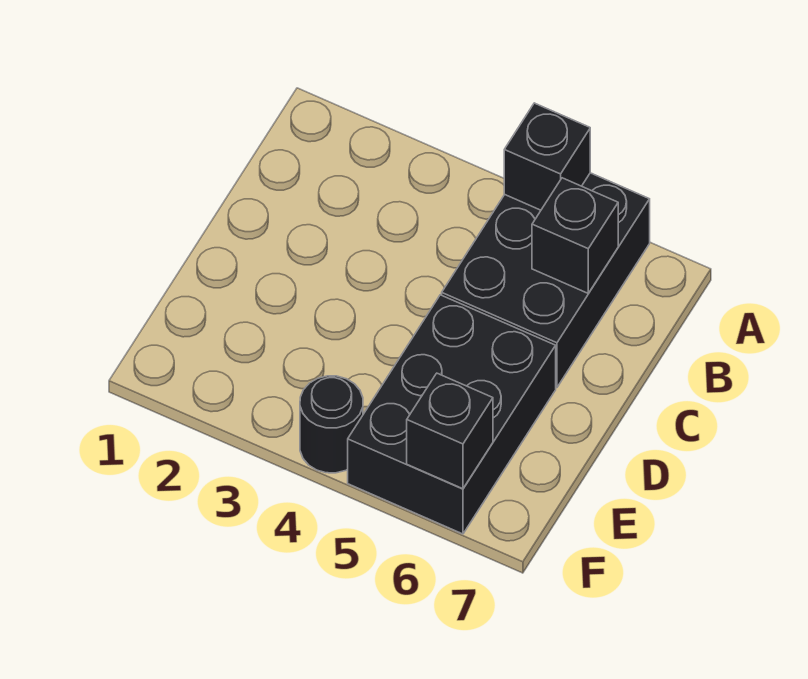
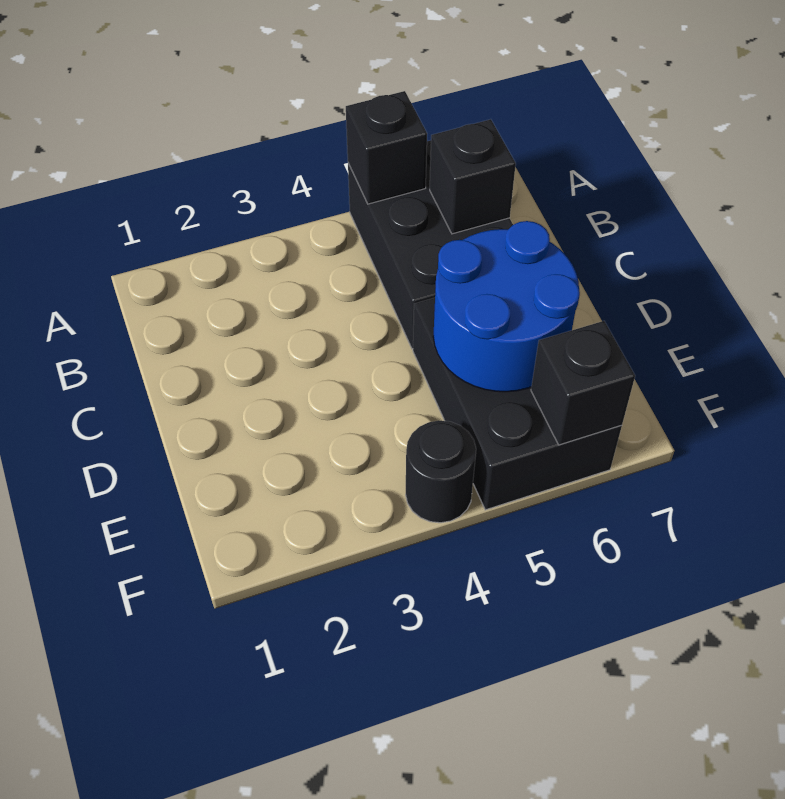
none -> blue 2x2 round brick [433,221,580,392]

